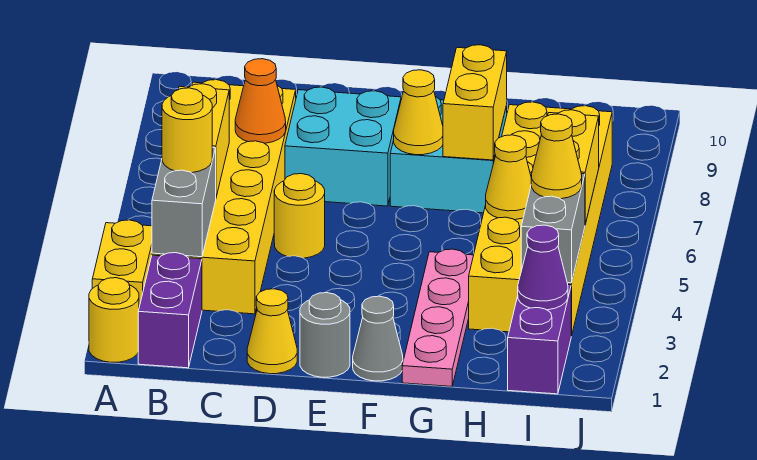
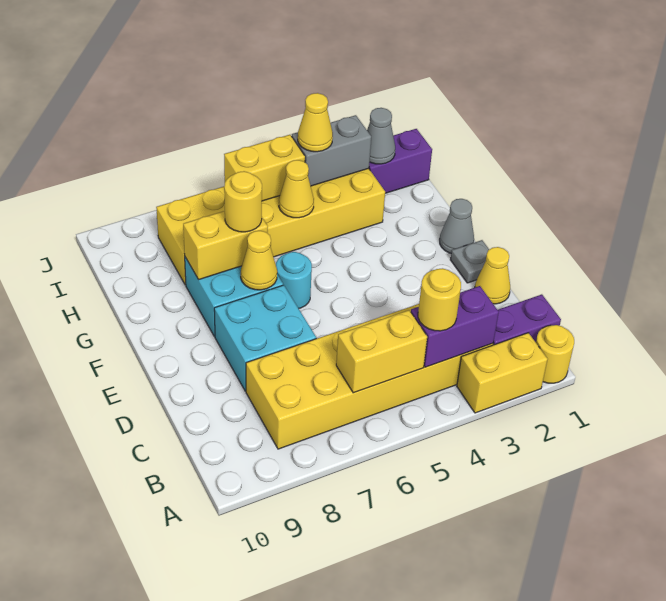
grey 1x2 brick [152,147,216,257] -> purple 1x2 brick [411,286,499,367]
orange 1x1 cone [235,59,286,143] -> none
yellow 1x1 round brick [274,174,325,258] -> yellow 1x1 round brick moved to [224,171,262,232]
grey 1x1 round brick [300,293,350,377] -> grey 1x1 plate [451,240,489,283]
none -> cyan 1x1 round brick [276,252,312,308]
pink 1x4 plate [402,249,474,387] -> none
purple 1x1 cone [518,225,568,310] -> grey 1x1 cone [367,108,395,164]

